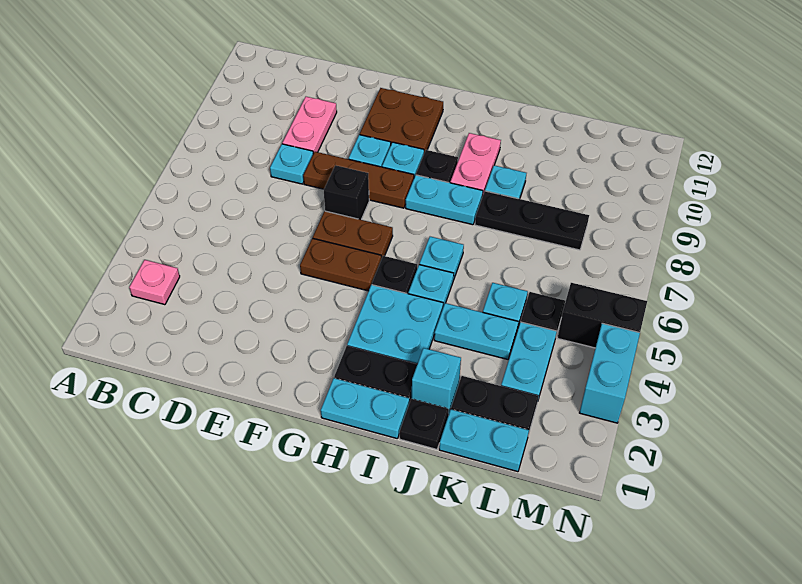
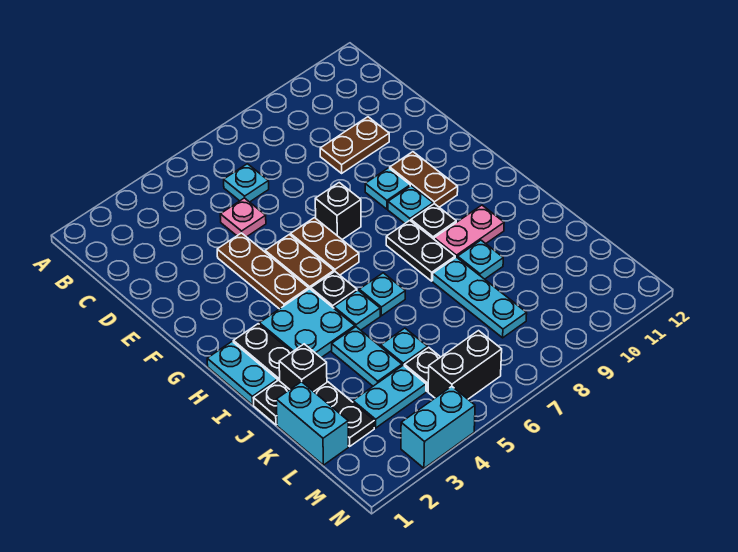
pink 1x1 plate [129,260,180,305] -> pink 1x1 plate moved to [220,198,266,237]
cyan 1x1 plate [270,144,313,184] -> cyan 1x1 plate moved to [224,164,269,202]
pink 1x2 plate [282,97,337,154] -> brown 1x2 plate [320,117,389,173]
brown 1x3 plate [303,152,414,208] -> brown 1x3 plate moved to [217,233,308,309]
brown 2x2 plate [360,88,443,153] -> brown 1x2 plate [390,152,458,207]
cyan 1x2 plate [406,175,483,225] -> black 1x2 plate [386,221,455,281]
cyan 1x1 brick [412,348,461,415] -> black 1x1 brick [279,344,327,392]
black 1x3 plate [475,191,589,250] -> cyan 1x3 plate [433,257,527,338]
cyan 1x2 plate [439,409,529,472] -> cyan 1x2 brick [276,382,348,465]
black 1x2 brick [558,283,647,348] -> black 1x2 brick turned to [428,331,502,399]

